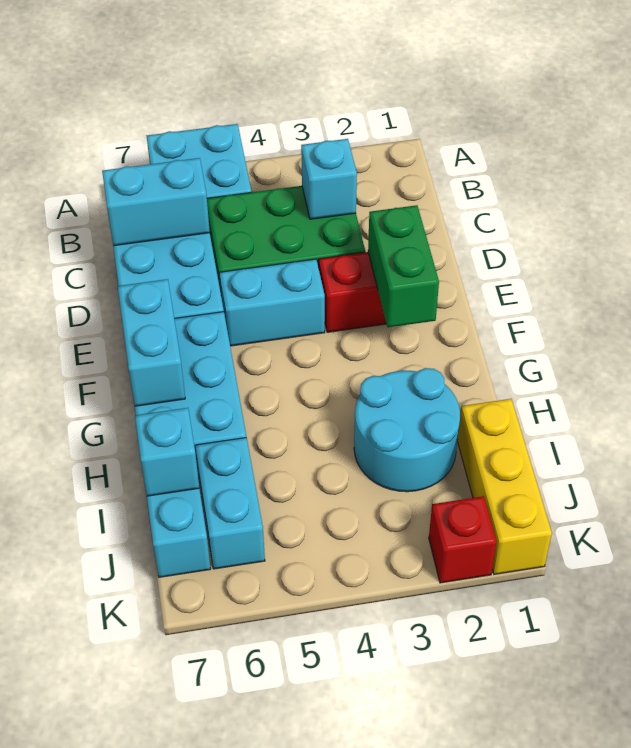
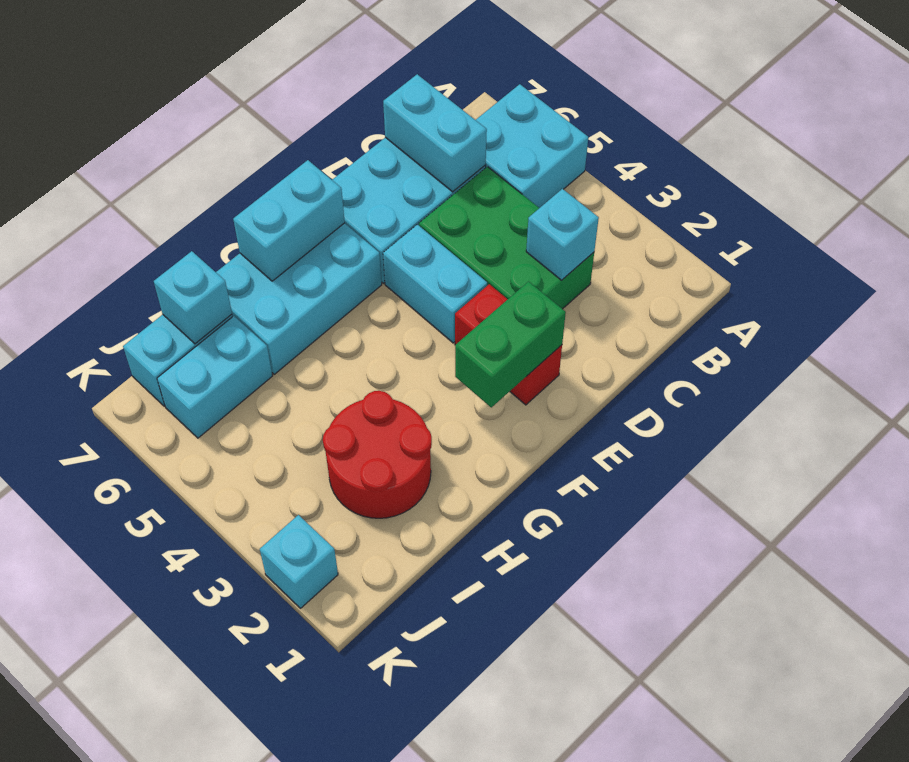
cyan 2x2 round brick [354,368,460,492] -> red 2x2 round brick [323,391,432,518]
yellow 1x3 brick [458,399,552,574] -> none
red 1x1 brick [429,496,497,583] -> cyan 1x1 brick [260,515,338,608]

